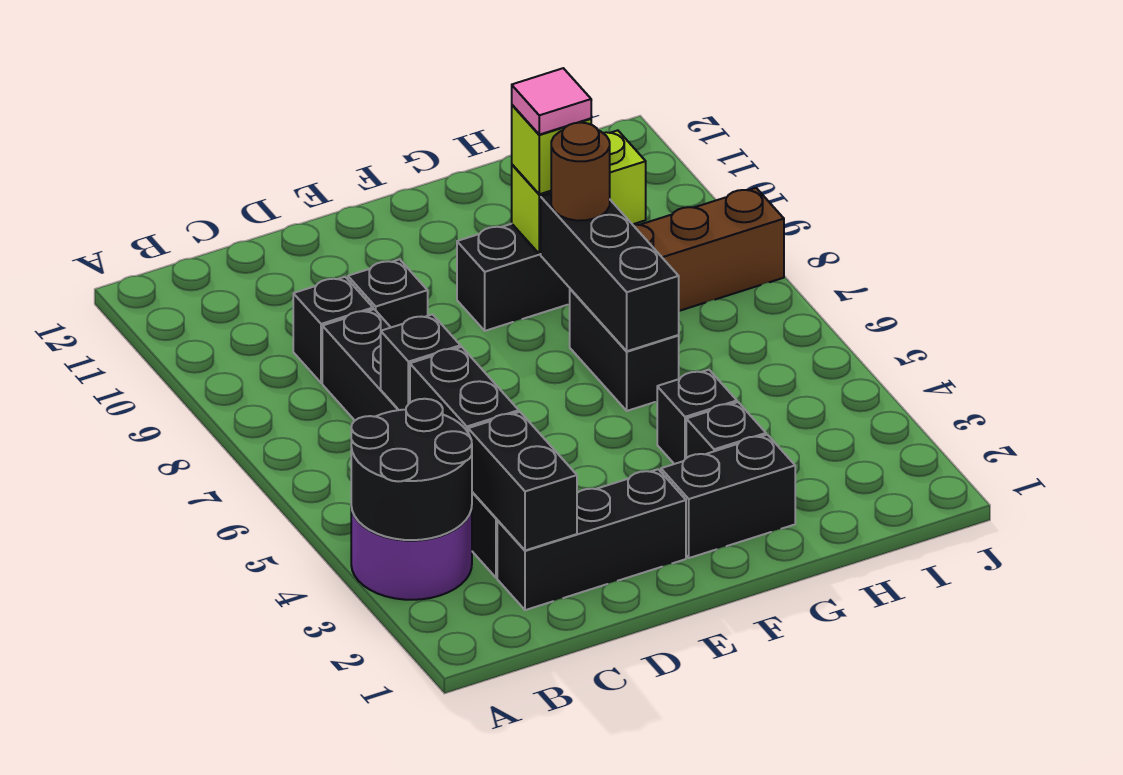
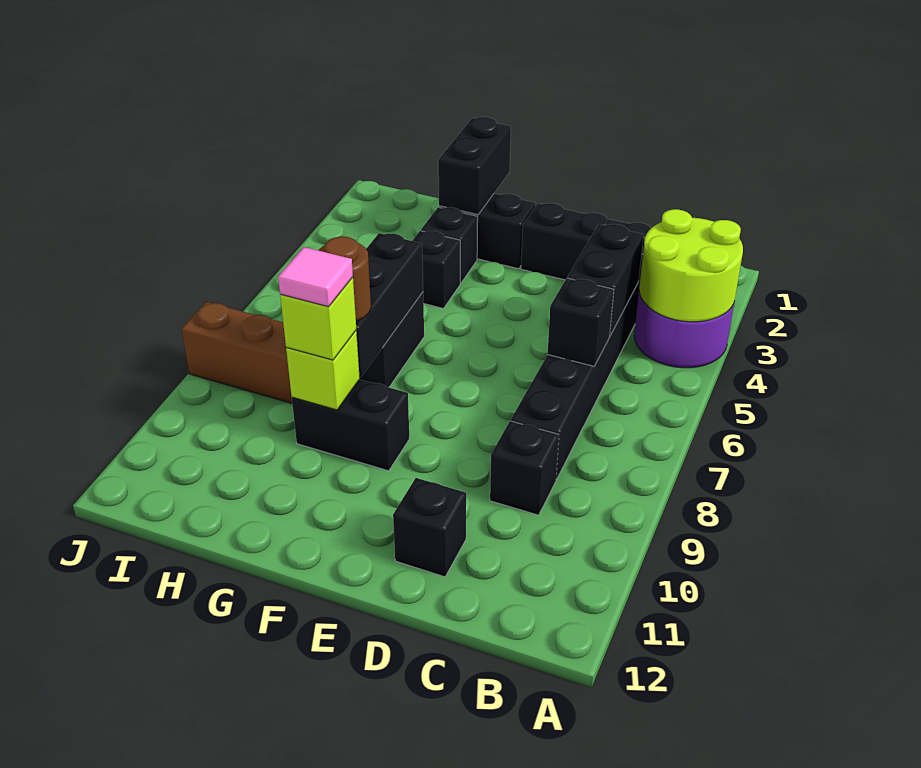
black 2x2 round brick [351,399,472,540] -> lime 2x2 round brick [639,209,743,322]
black 1x2 brick [468,412,577,550] -> black 1x2 brick moved to [438,117,511,215]
black 1x1 brick [348,259,428,327] -> black 1x1 brick moved to [393,478,466,577]
lime 1x2 brick [512,130,646,254] -> lime 1x1 brick [286,330,360,410]

